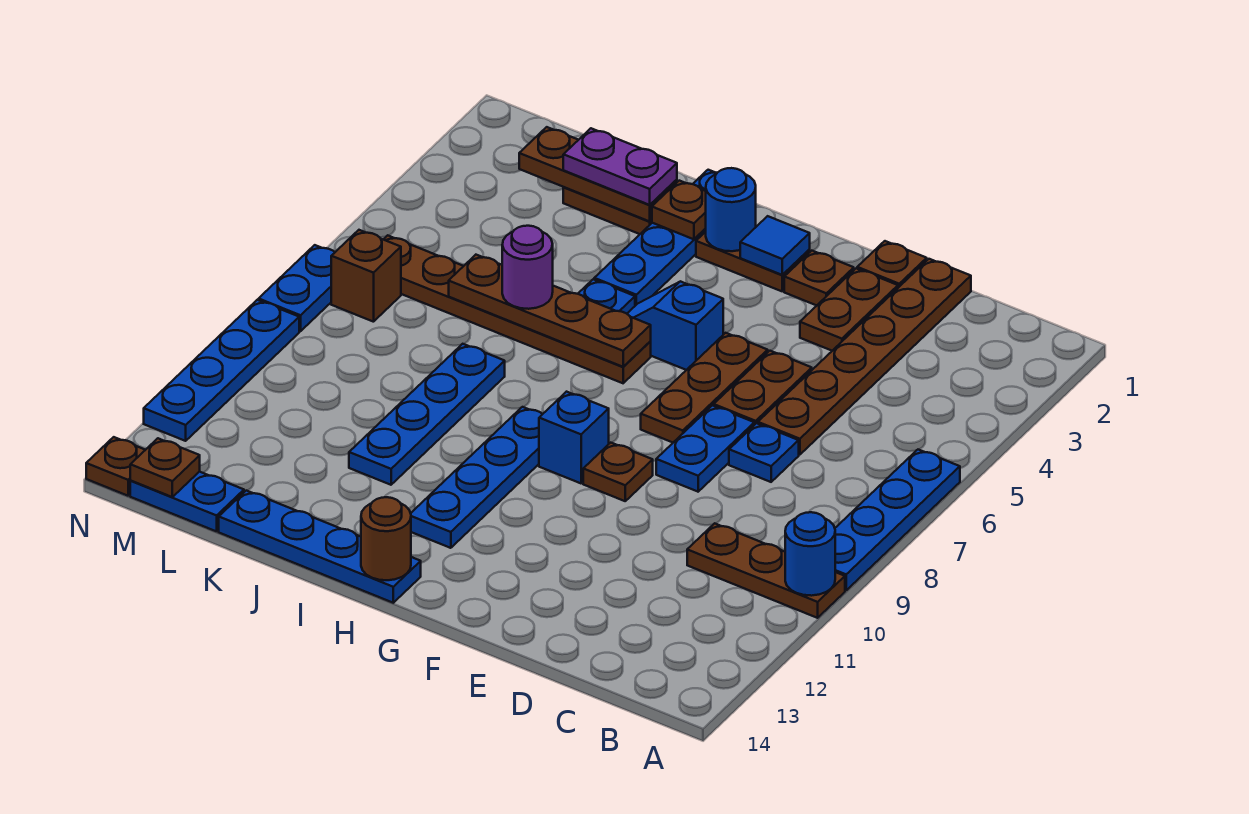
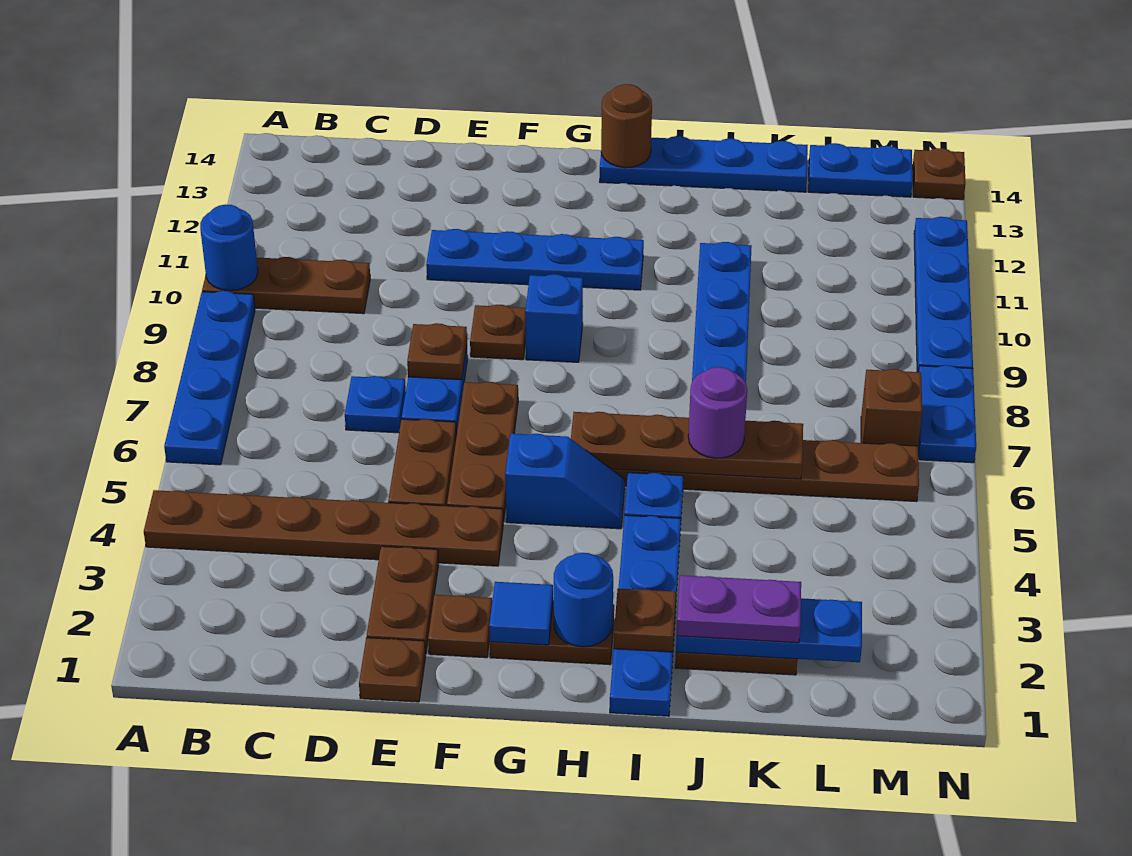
brown 1x6 plate [758,259,971,455] -> brown 1x6 plate turned to [144,490,503,566]
blue 1x4 plate [411,407,542,548] -> blue 1x4 plate turned to [426,229,644,290]
brown 1x3 plate [519,127,677,221] -> blue 1x3 plate [676,598,862,662]
brown 1x1 plate [130,438,200,497] -> brown 1x1 plate moved to [407,323,467,380]

